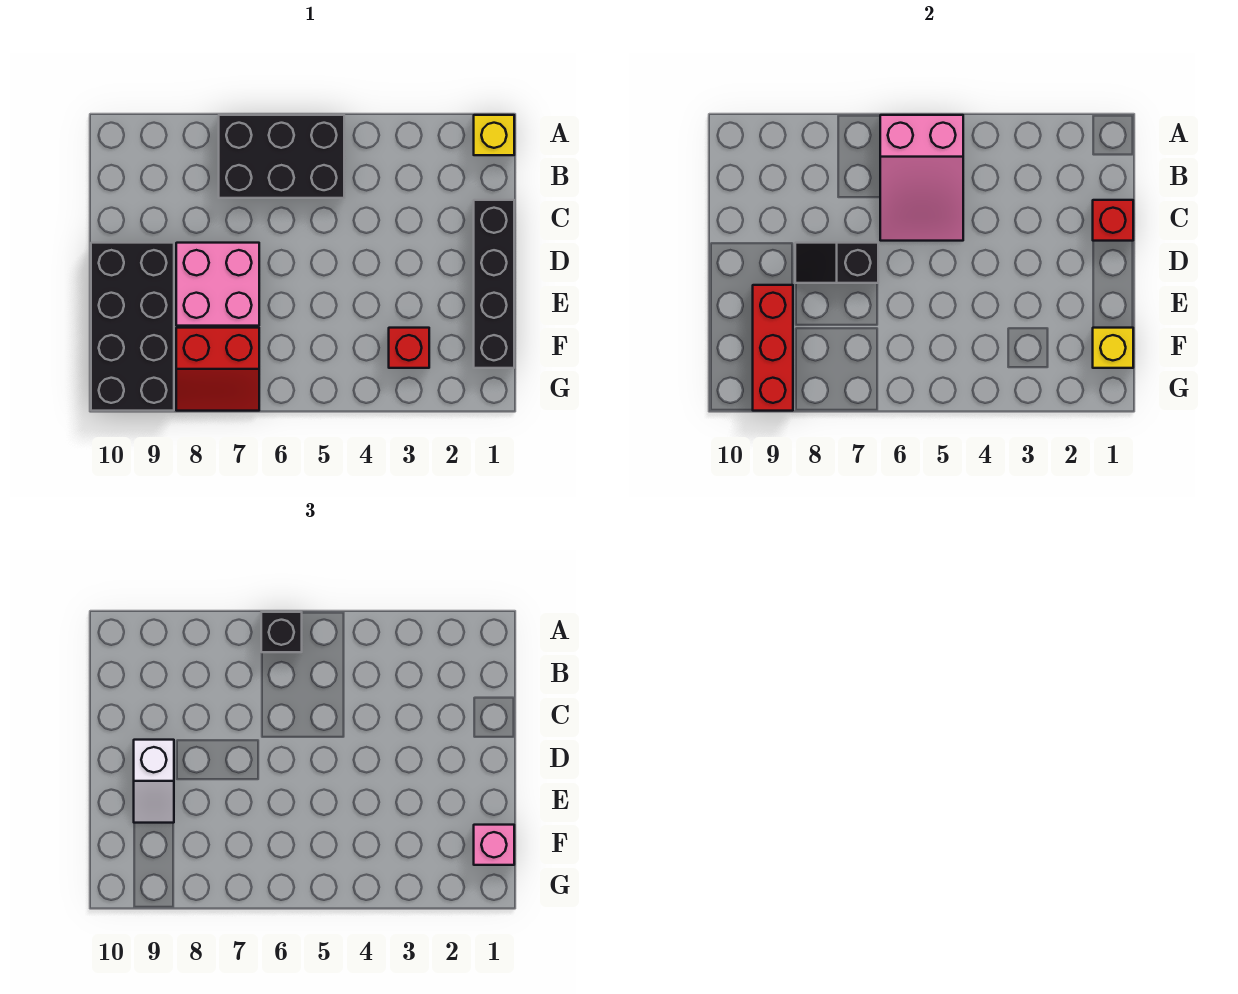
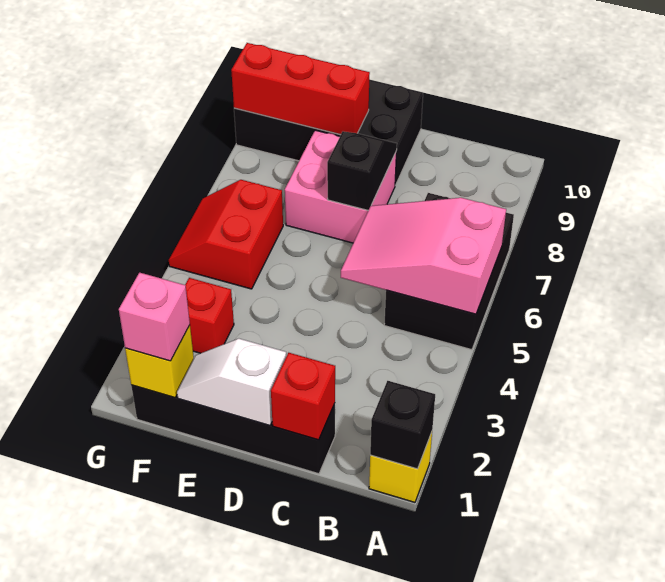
black 1x1 brick [261,612,302,652] -> black 1x1 brick moved to [370,381,435,469]
white 1x2 slope [134,740,174,823] -> white 1x2 slope moved to [177,339,286,426]
red 2x2 slope [176,328,259,411] -> red 2x2 slope moved to [169,180,283,289]

